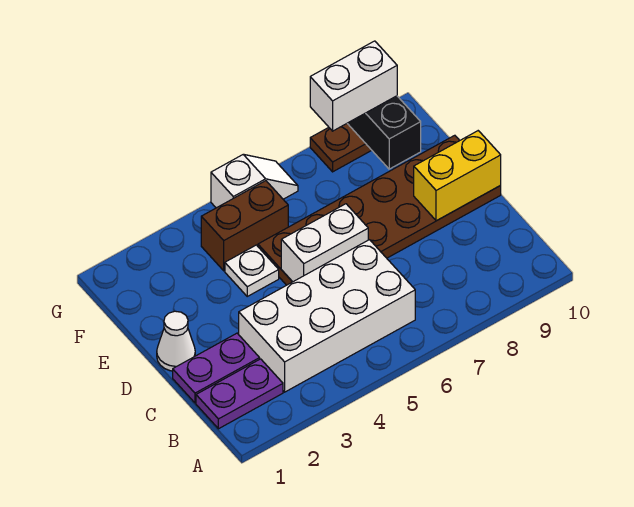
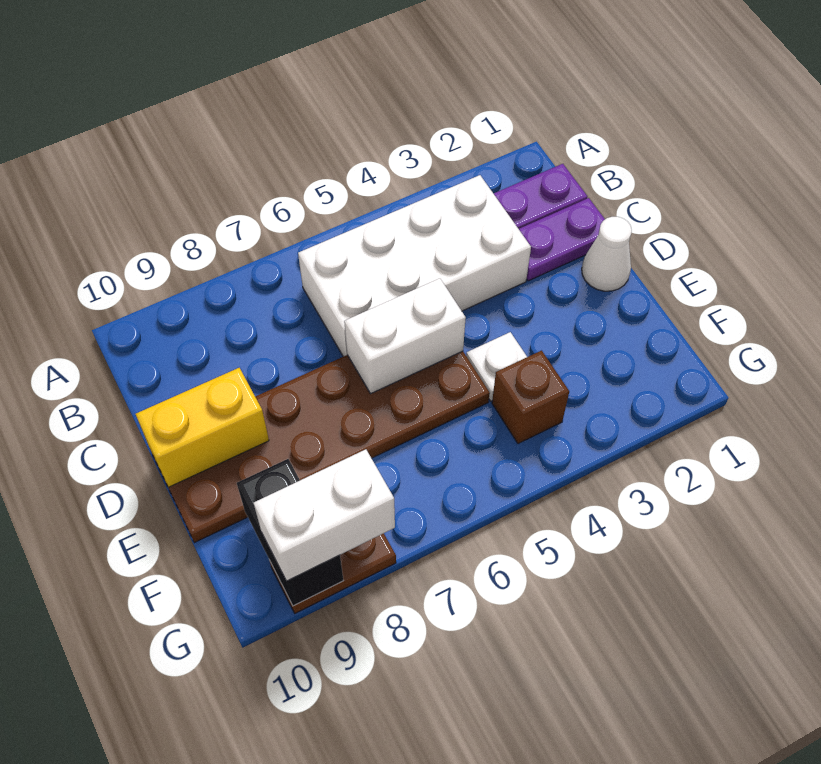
brown 1x2 brick [201,181,288,271] -> brown 1x1 brick [492,351,569,444]
white 1x2 slope [211,154,298,208] -> none

